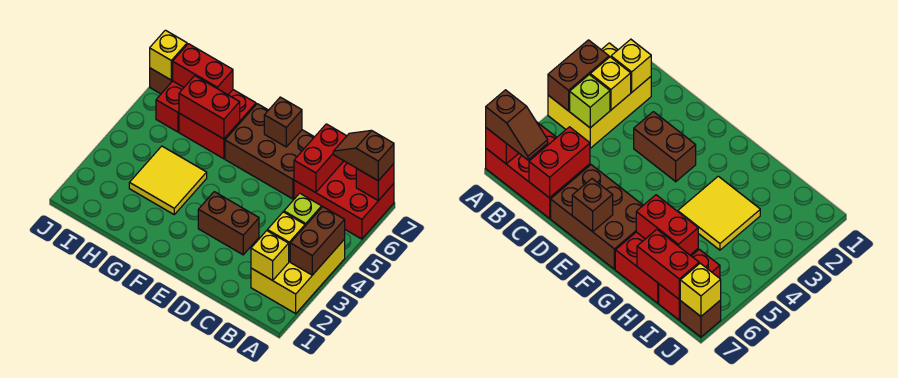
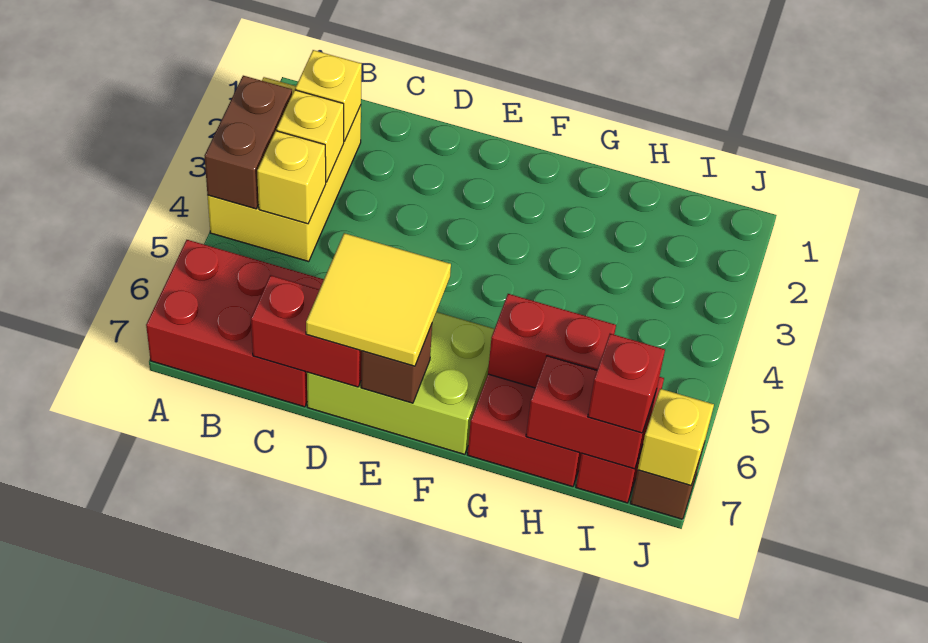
red 1x1 brick [356,164,394,201] -> red 1x1 brick moved to [588,334,665,433]
brown 1x2 slope [333,131,394,181] -> none
lime 1x1 brick [284,193,322,226] -> yellow 1x1 brick [257,131,326,224]
red 1x2 brick [294,124,346,193] -> red 1x2 brick turned to [251,275,362,387]
brown 1x2 brick [198,192,259,255] -> none
brown 2x3 brick [225,104,314,199] -> lime 2x3 brick [307,312,494,454]
yellow 2x2 tile [129,146,207,214] -> yellow 2x2 tile moved to [306,233,451,366]

